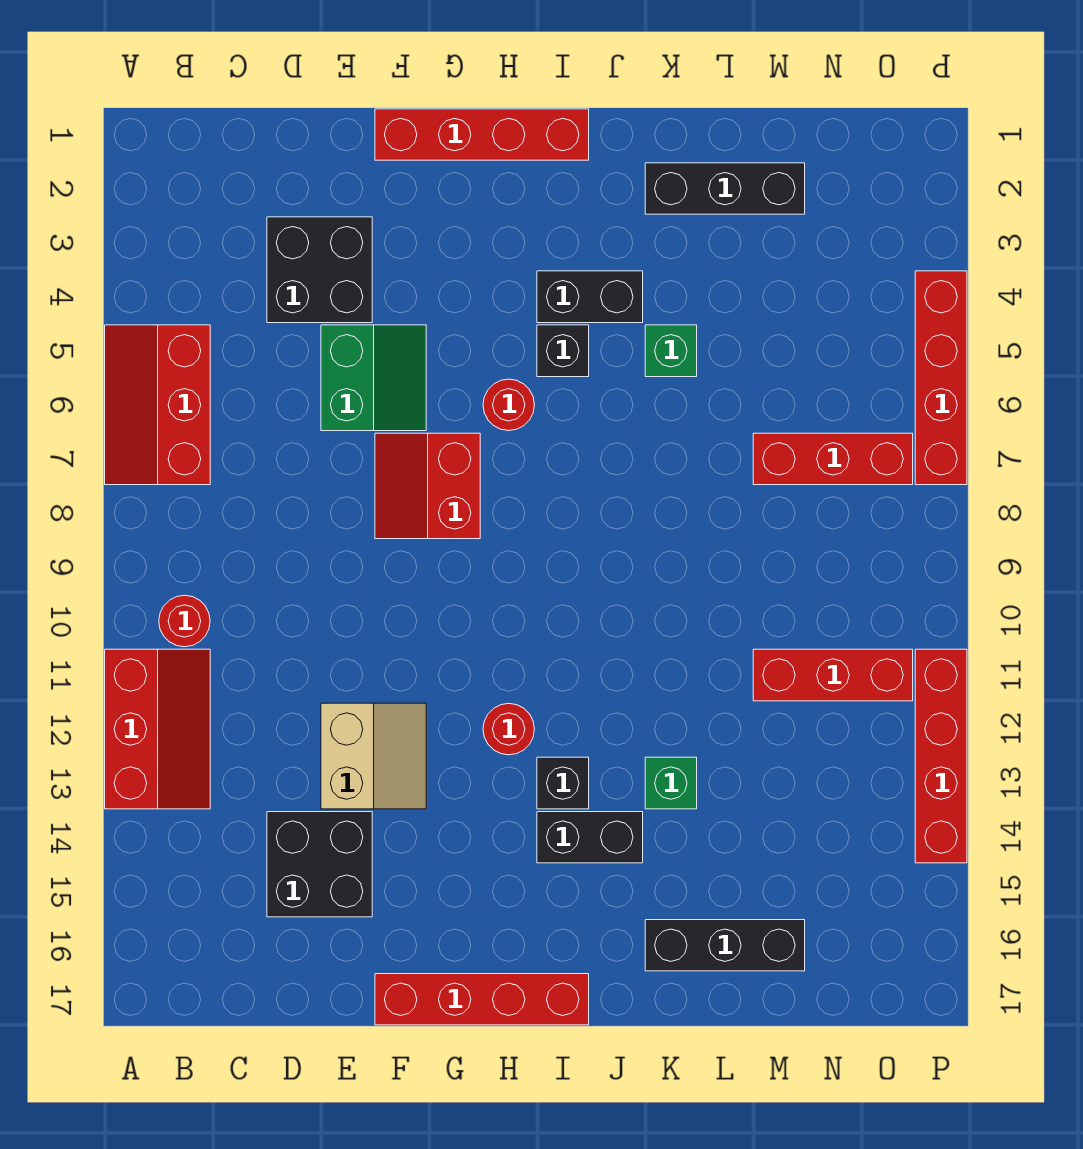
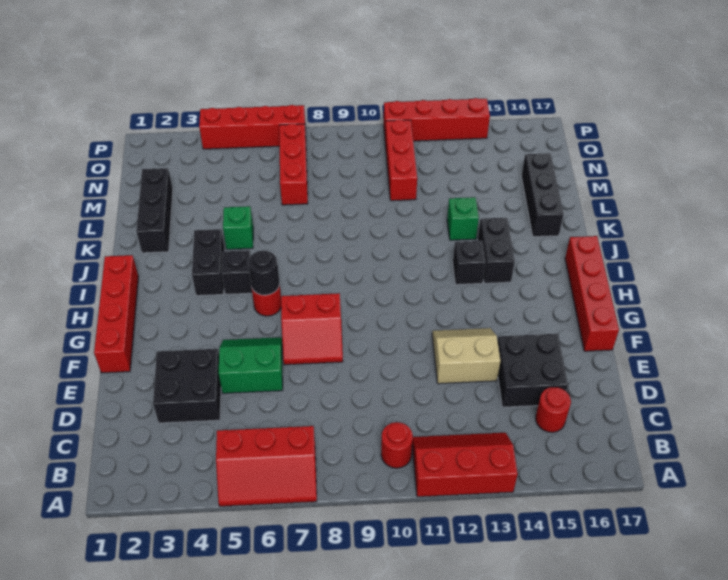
none -> black 1x1 round brick [248,251,280,295]
red 1x1 round brick [483,703,534,755] -> red 1x1 round brick moved to [536,387,571,432]

